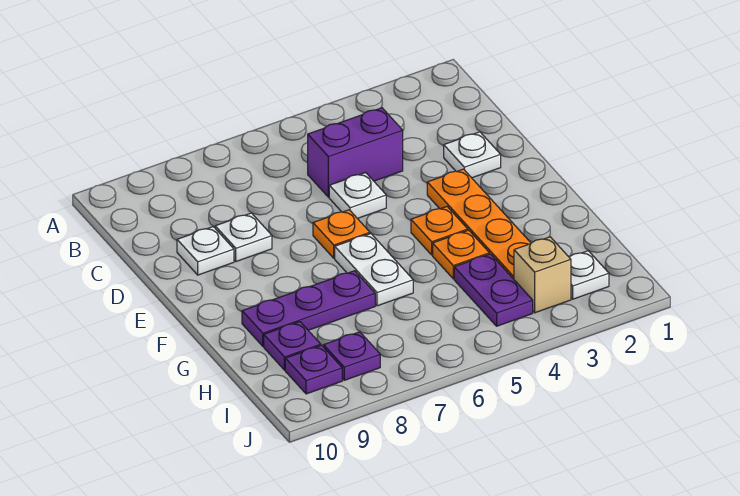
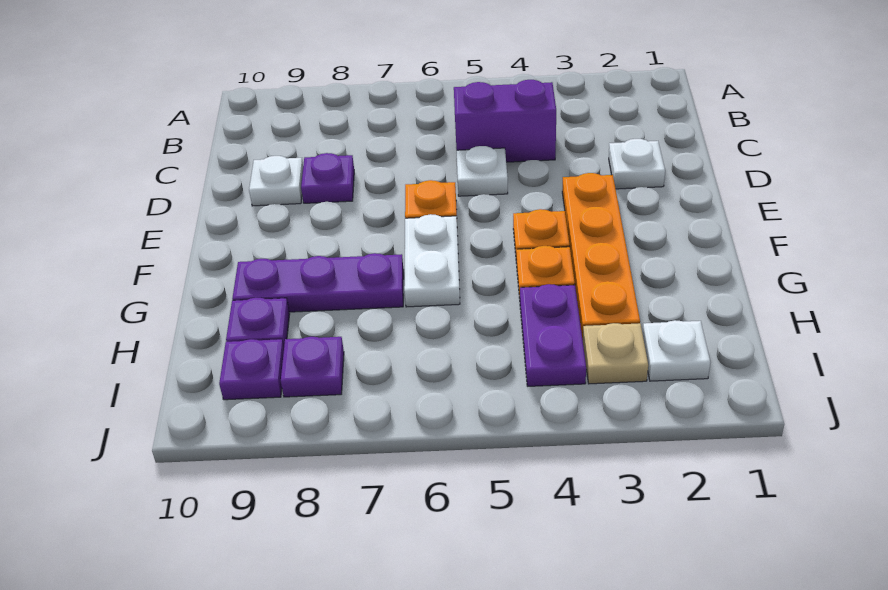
white 1x1 plate [215,213,272,262] -> purple 1x1 plate [301,153,354,203]
tan 1x1 brick [514,237,571,313] -> tan 1x1 plate [583,323,648,384]

